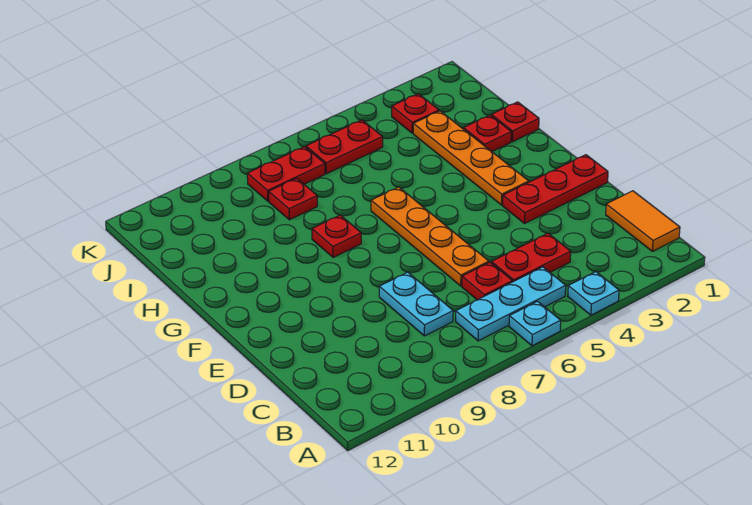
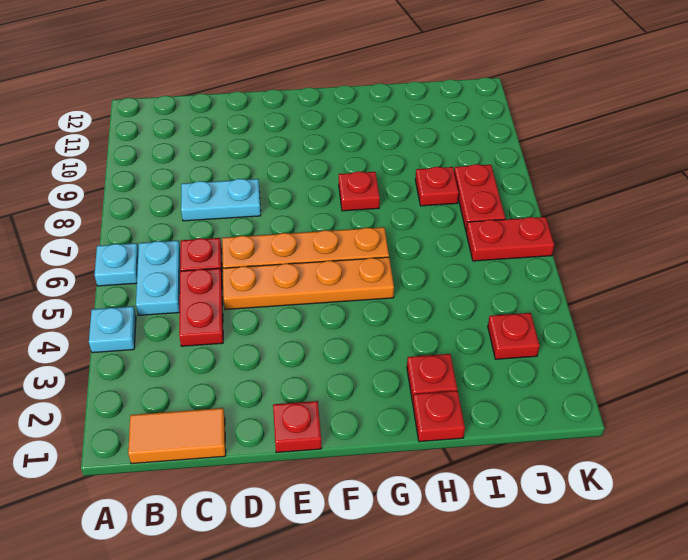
cyan 1x3 plate [456,267,566,341] -> cyan 1x2 plate [136,241,180,315]
red 1x3 plate [503,155,608,223] -> red 1x1 plate [273,401,322,453]
orange 1x4 plate [413,111,529,205] -> orange 1x4 plate moved to [223,257,394,310]
red 1x2 plate [306,120,383,174] -> red 1x2 plate turned to [466,217,554,261]

